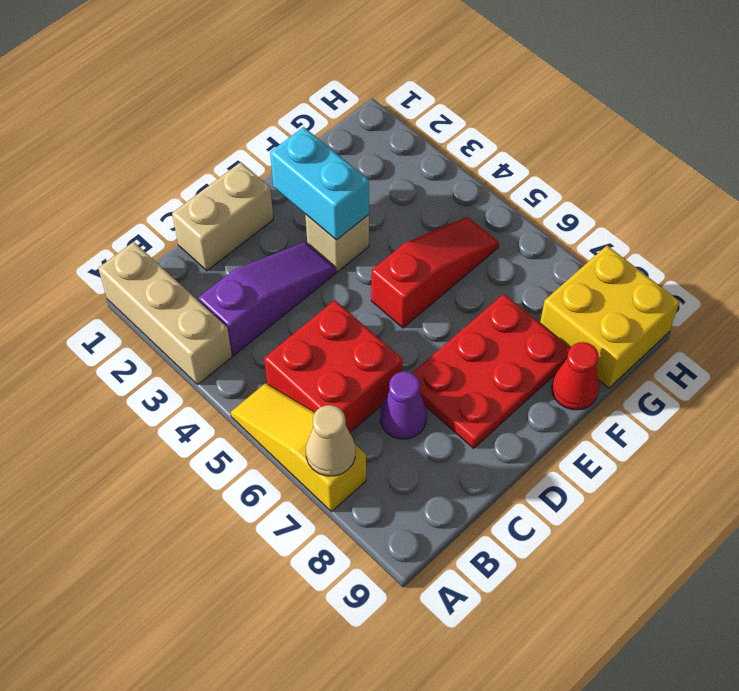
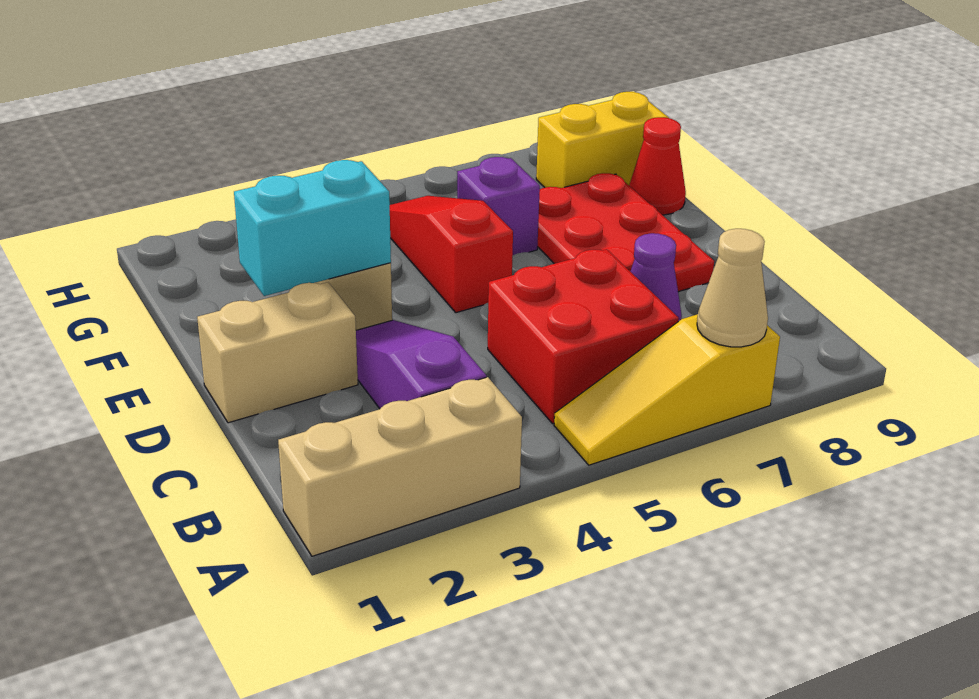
tan 1x2 brick [172,162,273,271] -> tan 1x2 brick turned to [197,282,358,423]
none -> purple 1x1 brick [457,157,540,255]
yellow 2x2 brick [540,246,680,388] -> yellow 1x2 brick [536,92,669,188]

